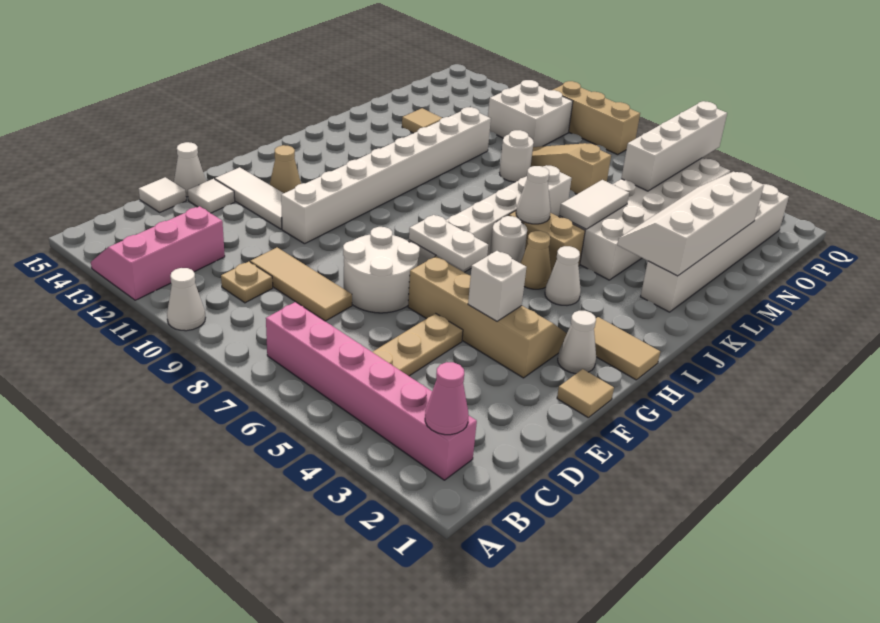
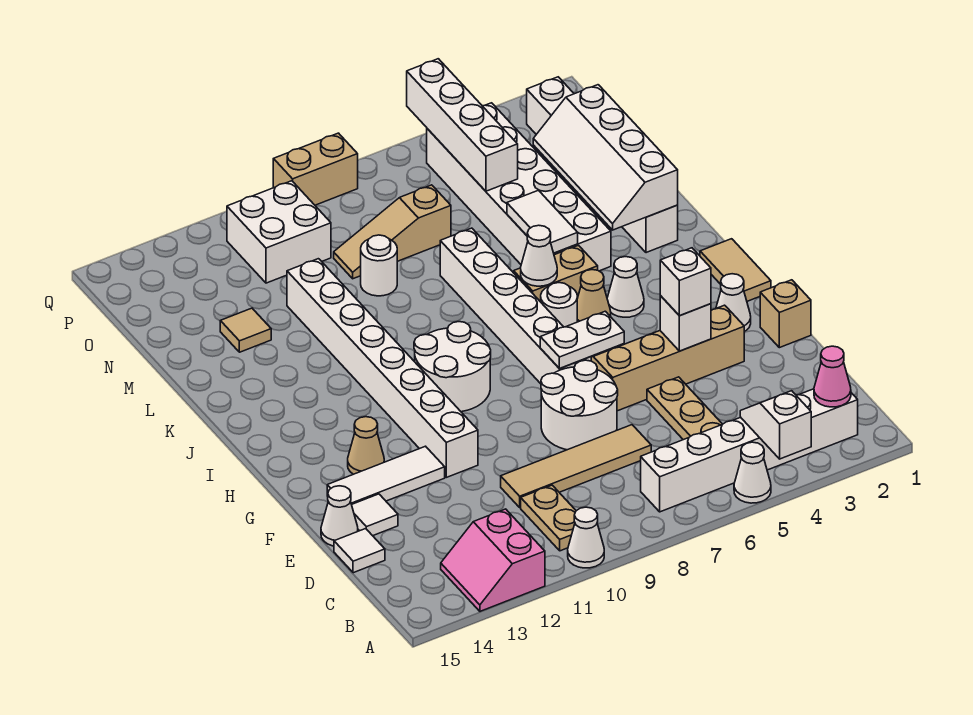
none -> white 1x2 slope [740,391,811,459]
none -> white 1x1 cone [734,442,771,503]
pink 2x3 slope [91,206,225,300] -> pink 2x2 slope [441,509,545,611]
pink 1x6 brick [266,302,477,480] -> white 1x6 brick [641,389,858,512]
tan 1x1 plate [221,262,273,303] -> tan 1x2 plate [521,485,576,551]
tan 1x3 tile [250,248,352,321] -> tan 1x4 tile [501,425,651,508]
tan 1x1 tile [557,369,614,418] -> tan 1x1 brick [760,280,811,348]
none -> white 1x1 brick [660,248,711,316]
tan 1x2 tile [594,317,660,380] -> tan 1x2 tile turned to [700,239,771,301]
none -> white 2x2 round brick [414,322,491,412]
tan 1x3 brick [553,81,640,155] -> tan 1x2 brick [273,133,358,205]

